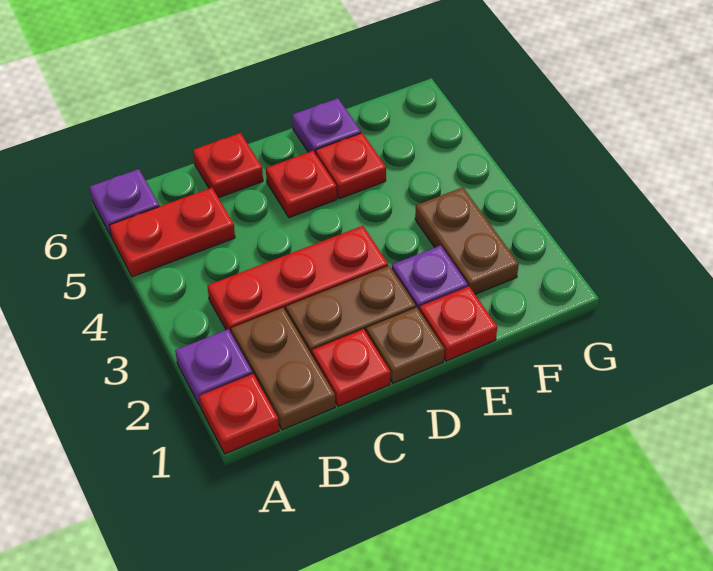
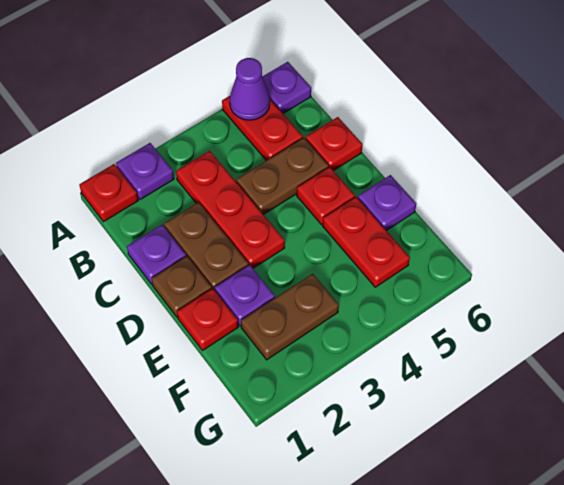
none -> purple 1x1 cone [230,58,270,120]
brown 1x2 plate [231,308,335,430] -> brown 1x2 plate moved to [236,138,329,215]
red 1x1 plate [312,329,390,406] -> purple 1x1 plate [127,225,186,284]
red 1x1 plate [316,133,386,199] -> red 1x2 plate [323,197,410,287]

